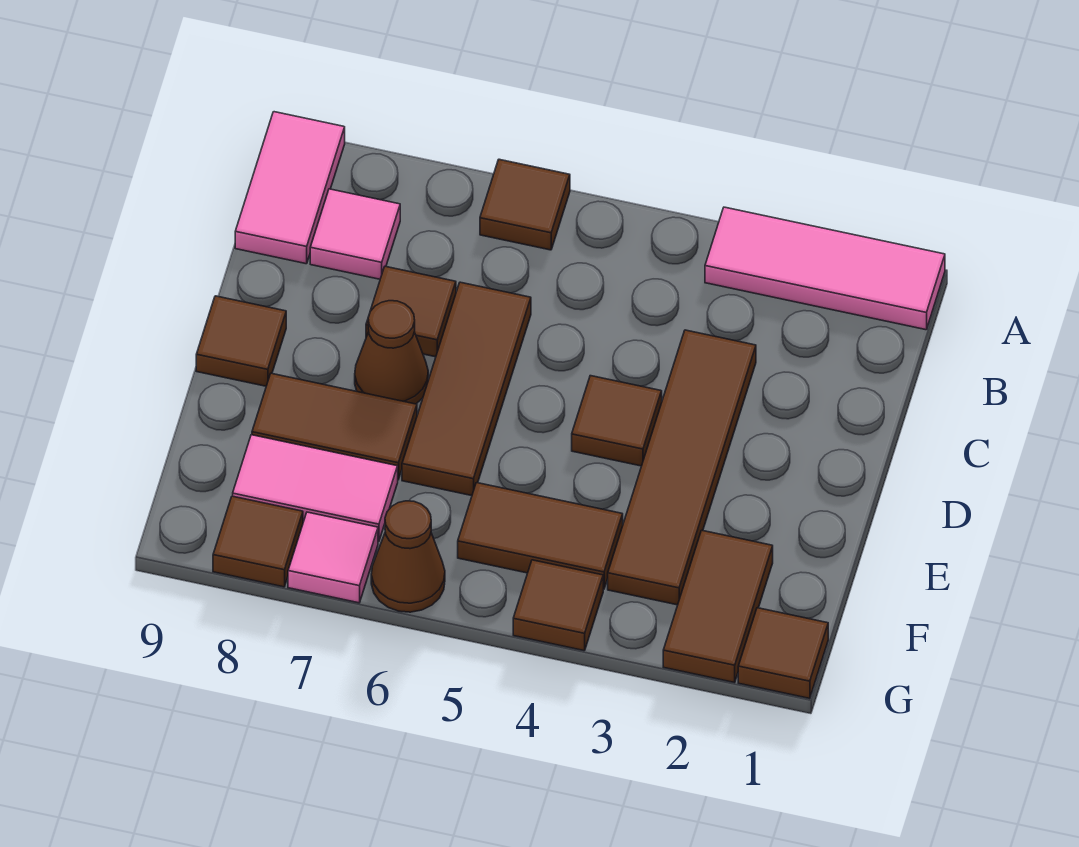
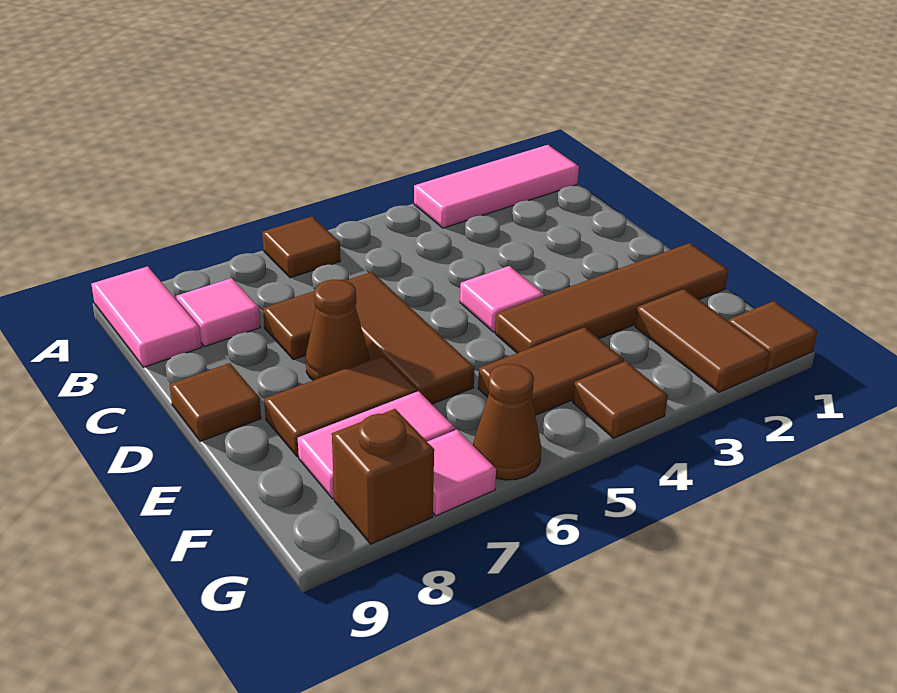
brown 1x4 tile [608,330,756,605] -> brown 1x4 tile turned to [495,243,728,353]
brown 1x1 tile [572,376,662,466] -> pink 1x1 tile [460,266,544,332]
brown 1x1 tile [213,496,303,587] -> brown 1x1 brick [332,409,434,544]

